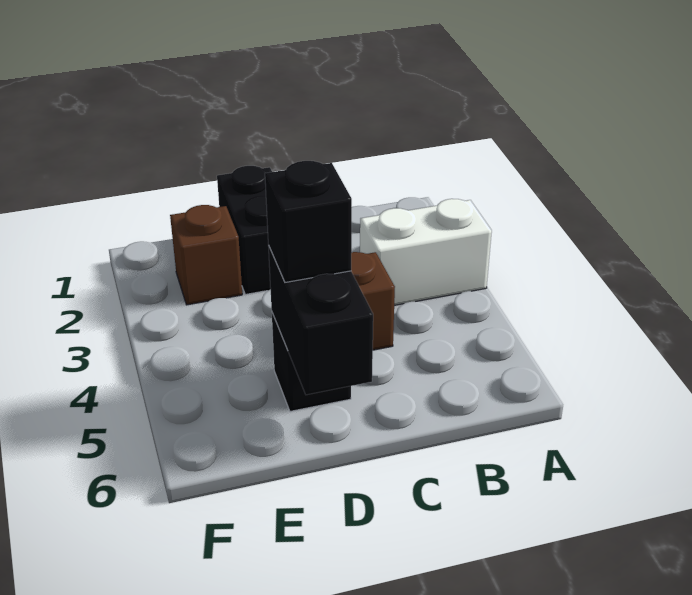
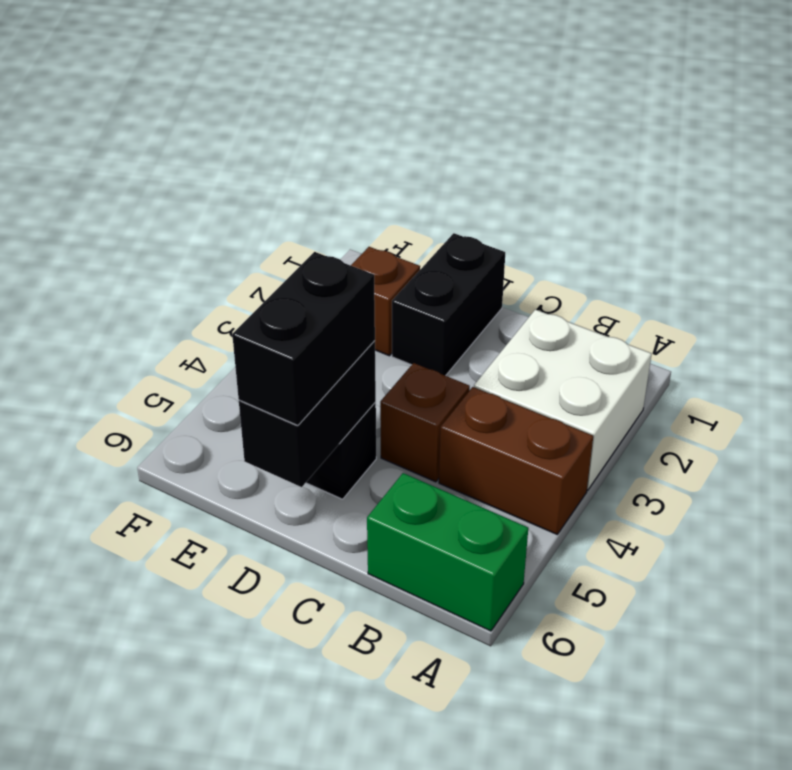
white 1x2 brick [360,199,492,305] -> white 2x2 brick [474,309,652,490]
none -> brown 1x2 brick [439,387,593,534]
none -> green 1x2 brick [367,473,528,631]
black 1x1 brick [265,161,352,282] -> black 1x2 brick [232,252,375,425]

